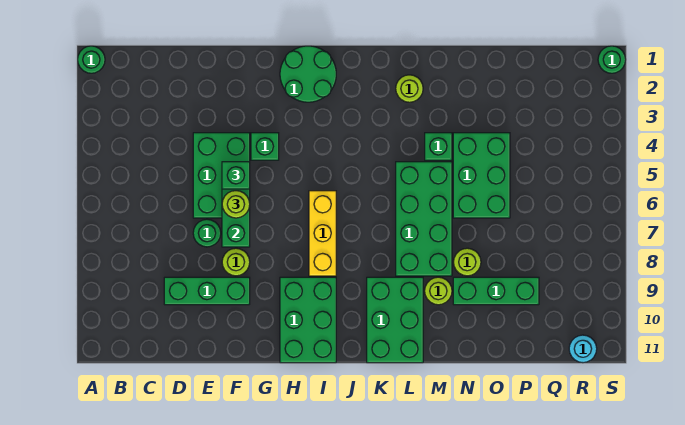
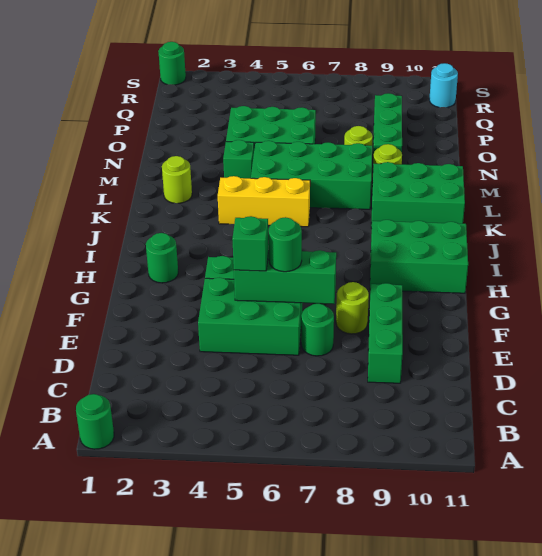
lime 1x1 round brick [222,191,250,218] -> green 1x1 round brick [268,217,302,272]
green 2x2 round brick [280,46,336,102] -> green 1x1 round brick [146,233,178,283]
yellow 1x3 brick [309,191,336,276] -> yellow 1x3 brick moved to [218,176,310,227]

